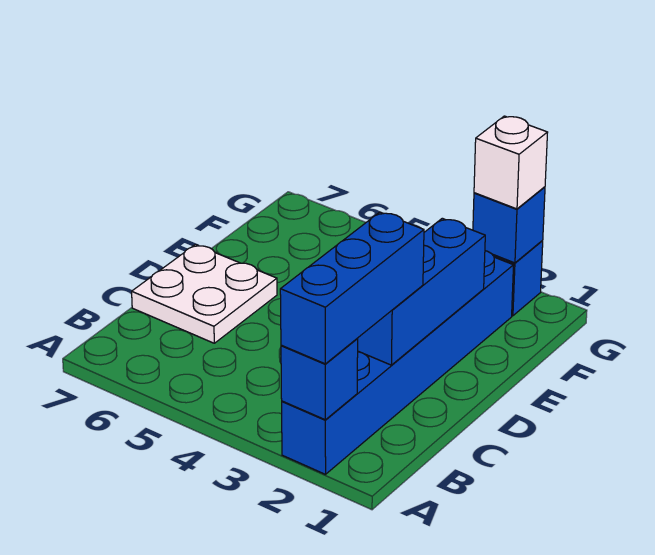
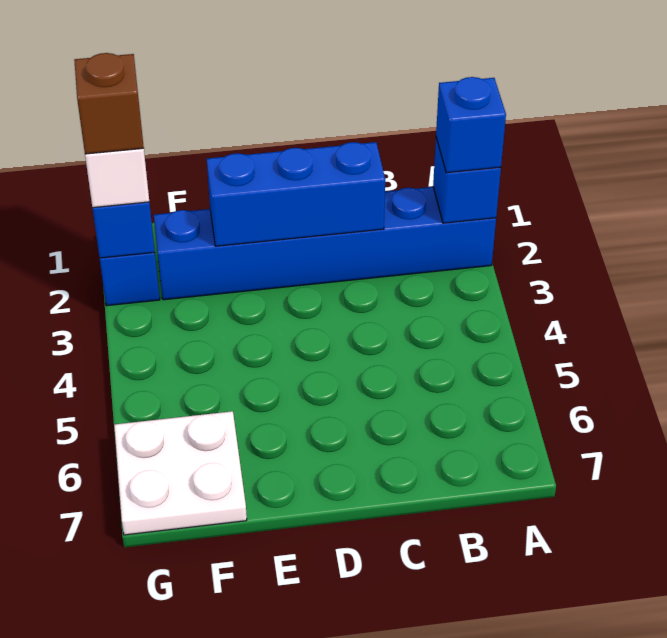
blue 1x3 brick [280,212,424,364] -> blue 1x1 brick [436,77,506,173]
white 2x2 plate [132,245,277,343] -> white 2x2 plate moved to [114,411,247,535]
none -> brown 1x1 brick [74,53,144,154]

